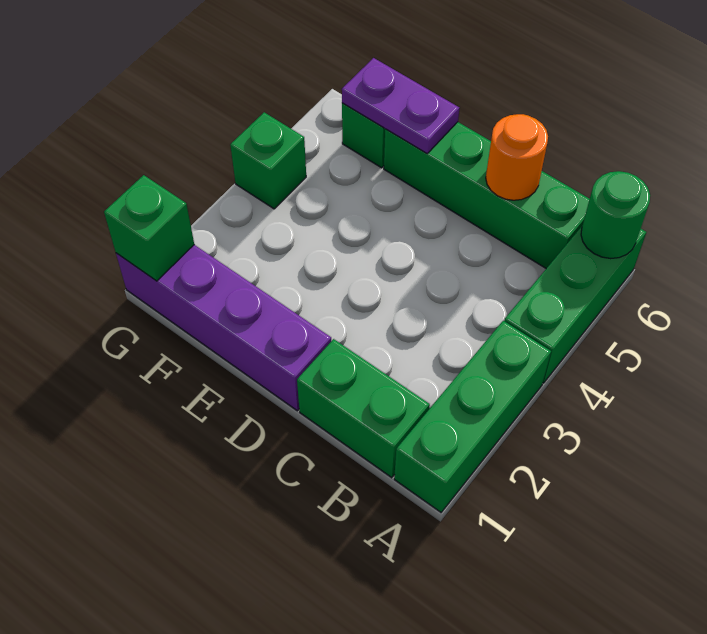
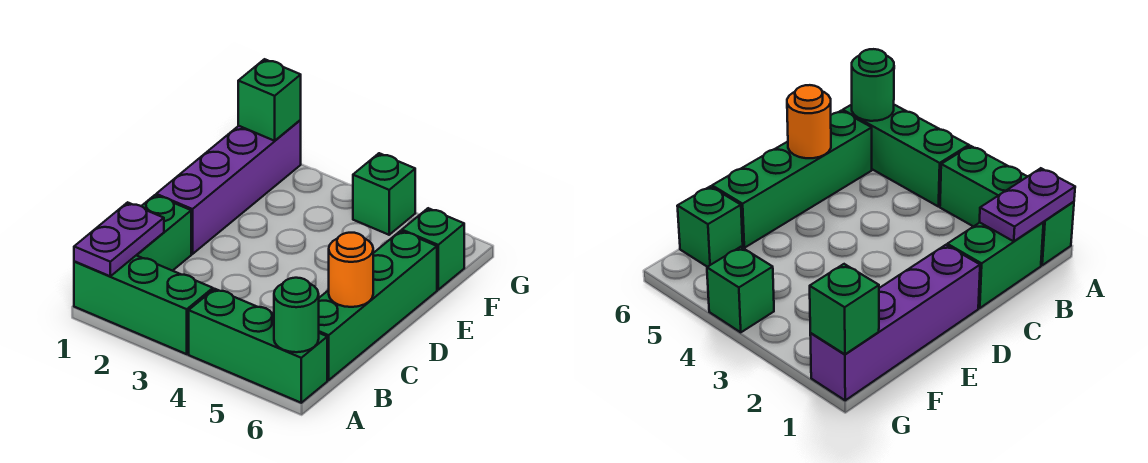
purple 1x2 plate [342,58,459,153] -> purple 1x2 plate moved to [74,202,164,276]

